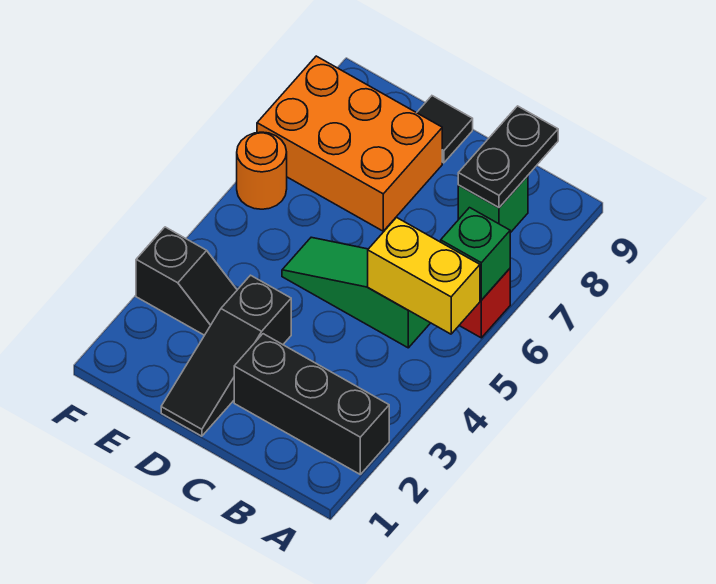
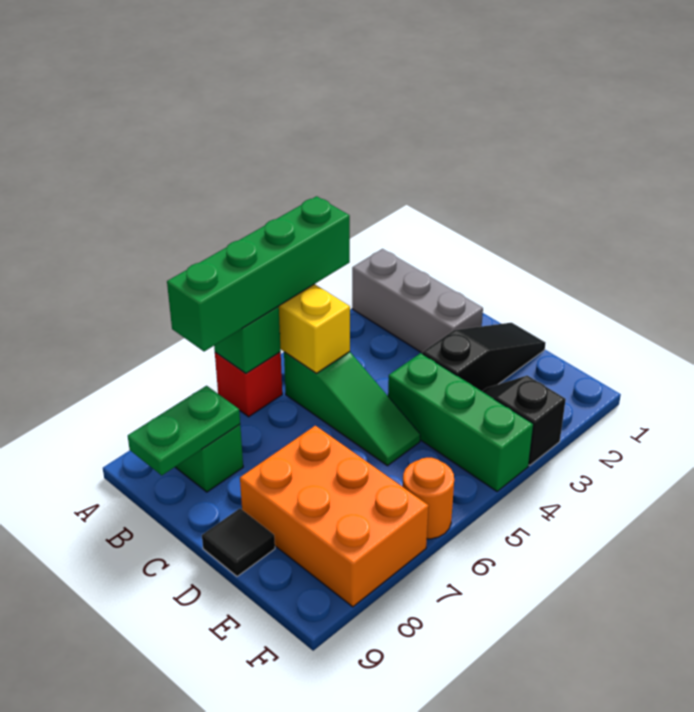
black 1x3 brick [234,334,389,474] -> grey 1x3 brick [352,249,483,353]
none -> green 1x4 brick [167,196,350,351]
black 1x2 plate [458,106,558,208] -> green 1x2 plate [128,386,240,475]
none -> green 1x3 brick [388,353,533,491]

